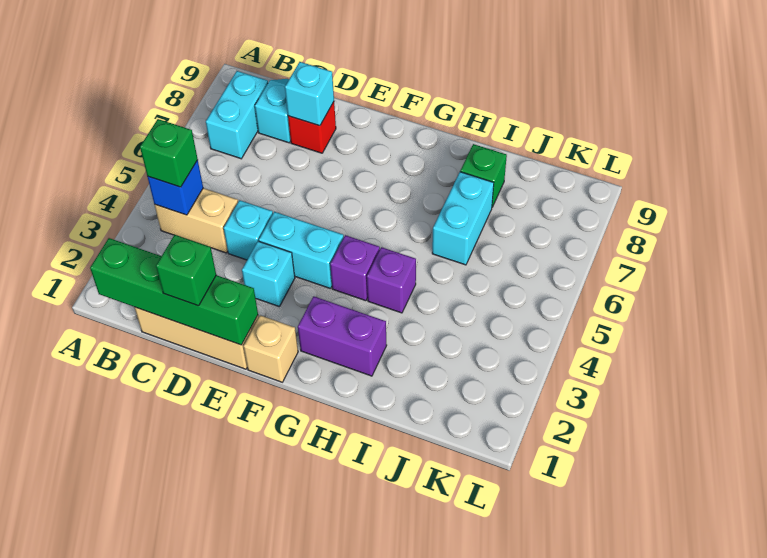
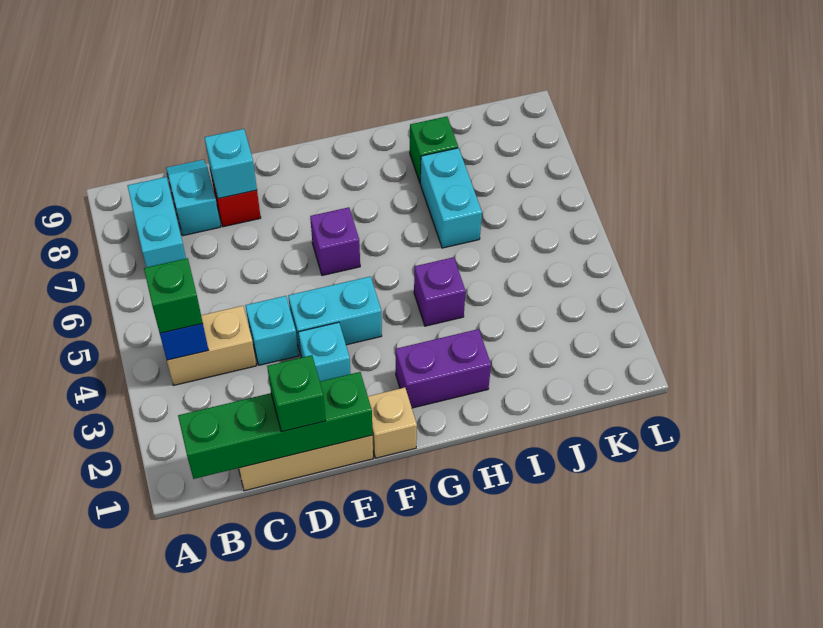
purple 1x1 brick [330,235,380,301] -> purple 1x1 brick moved to [310,207,360,276]

